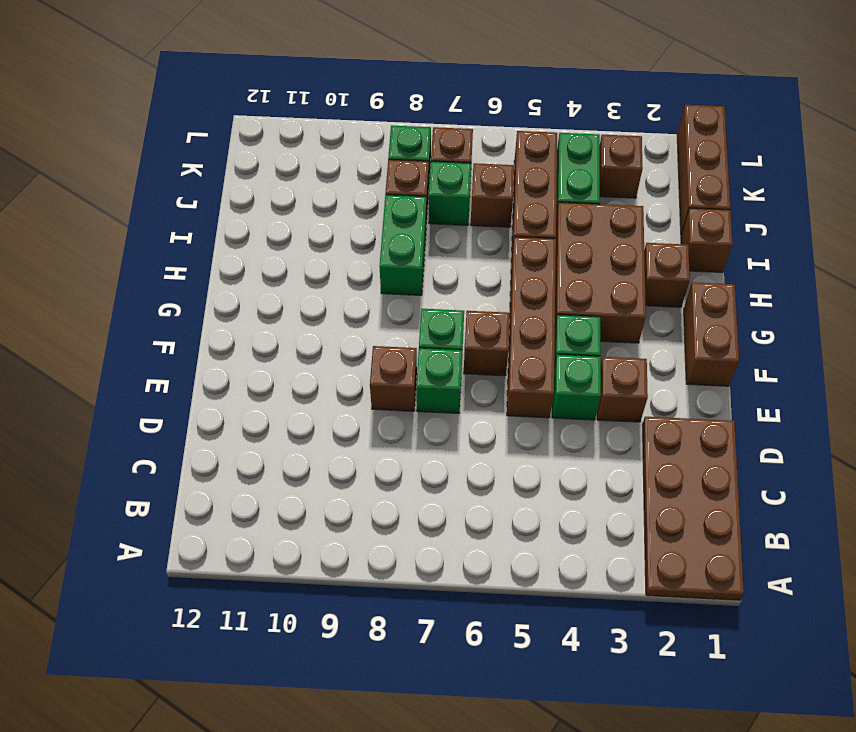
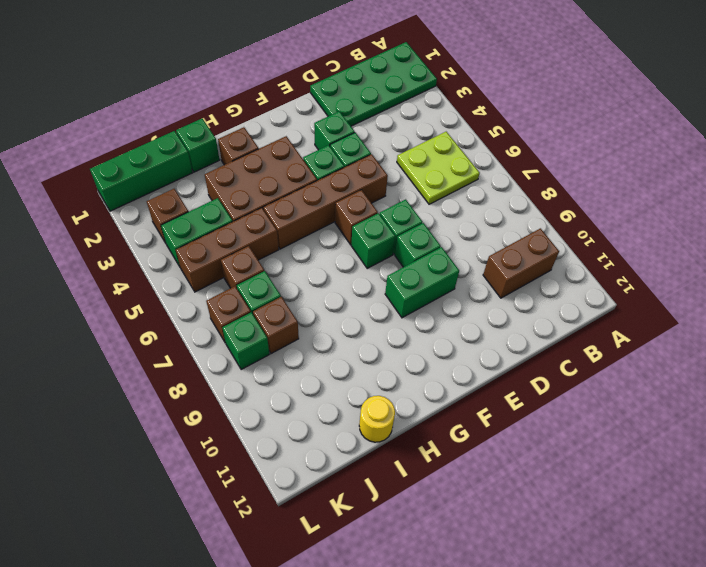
brown 2x4 plate [642,417,744,600] -> green 2x4 plate [310,42,437,126]
none -> lime 2x2 plate [397,132,480,204]
brown 1x1 brick [597,357,648,422] -> green 1x1 brick [314,111,355,150]
brown 1x1 brick [370,346,417,411] -> green 1x1 brick [395,223,441,267]
brown 1x2 brick [684,282,739,386] -> brown 1x2 brick moved to [483,228,559,298]
green 1x2 brick [379,195,426,295] -> green 1x2 brick moved to [385,247,459,318]
brown 1x1 brick [681,208,733,273] -> green 1x1 brick [176,119,220,172]
none -> yellow 1x1 round brick [359,396,395,442]
brown 1x3 brick [677,105,730,235] -> green 1x3 brick [90,131,193,211]

